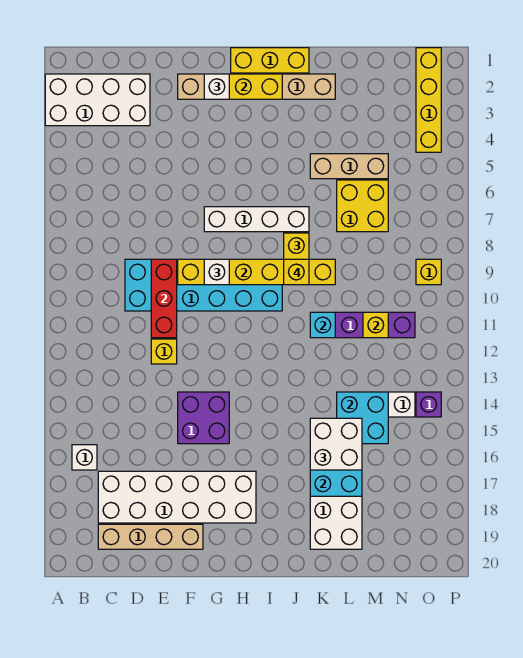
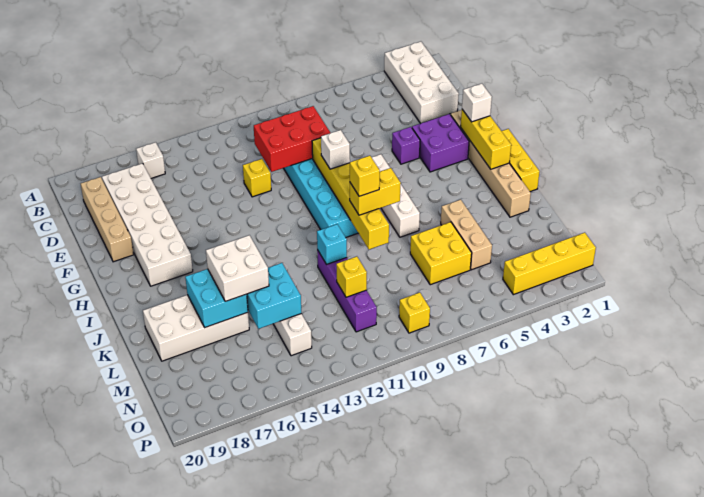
red 1x3 brick [151,259,177,338] -> red 2x3 brick [254,106,330,172]
purple 2x2 brick [178,392,229,444] -> purple 2x2 brick moved to [412,114,469,172]
purple 1x1 brick [416,392,441,417] -> purple 1x1 brick moved to [392,127,420,164]

